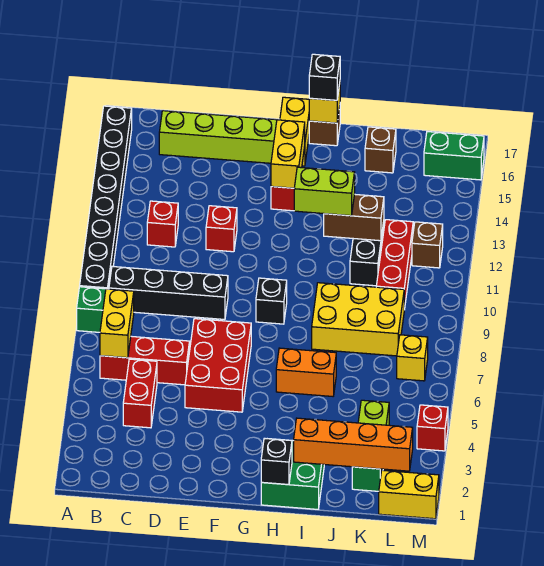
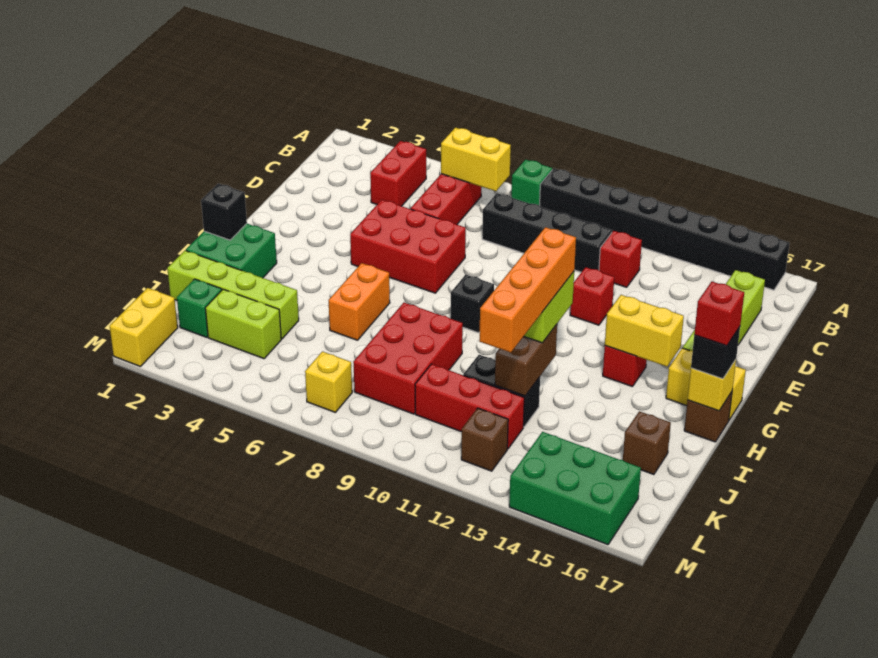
black 1x4 brick [109,267,228,319] -> black 1x4 brick turned to [482,193,612,272]
red 1x2 brick [123,359,157,428] -> red 1x2 brick turned to [370,141,426,206]
orange 1x4 brick [294,418,413,471] -> orange 1x4 brick moved to [479,227,576,353]
yellow 2x3 brick [312,283,404,356] -> red 2x3 brick [353,303,463,414]
none -> lime 1x4 brick [167,251,299,339]
green 1x2 brick [424,132,484,180] -> green 2x3 brick [509,432,641,545]
red 1x1 brick [417,405,448,451] -> red 1x1 brick moved to [694,282,744,346]

